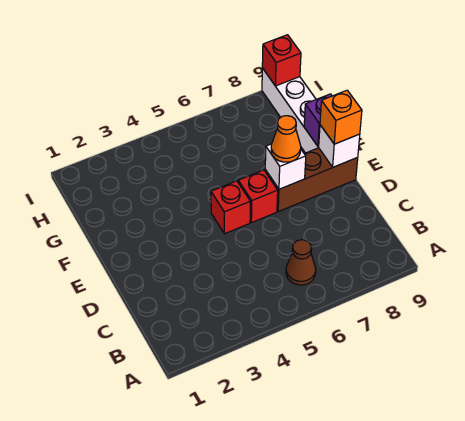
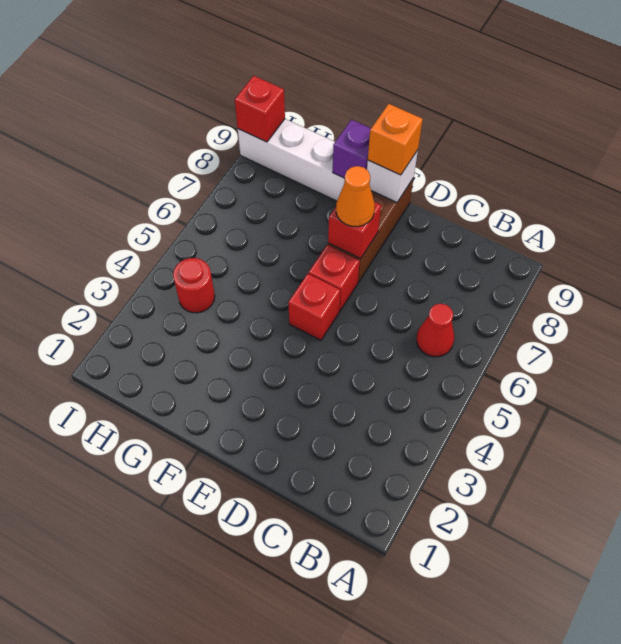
brown 1x1 cone [286,240,316,285] -> red 1x1 cone [417,304,454,357]
white 1x1 brick [265,144,306,189] -> red 1x1 brick [328,202,381,259]
none -> red 1x1 round brick [173,258,215,313]

